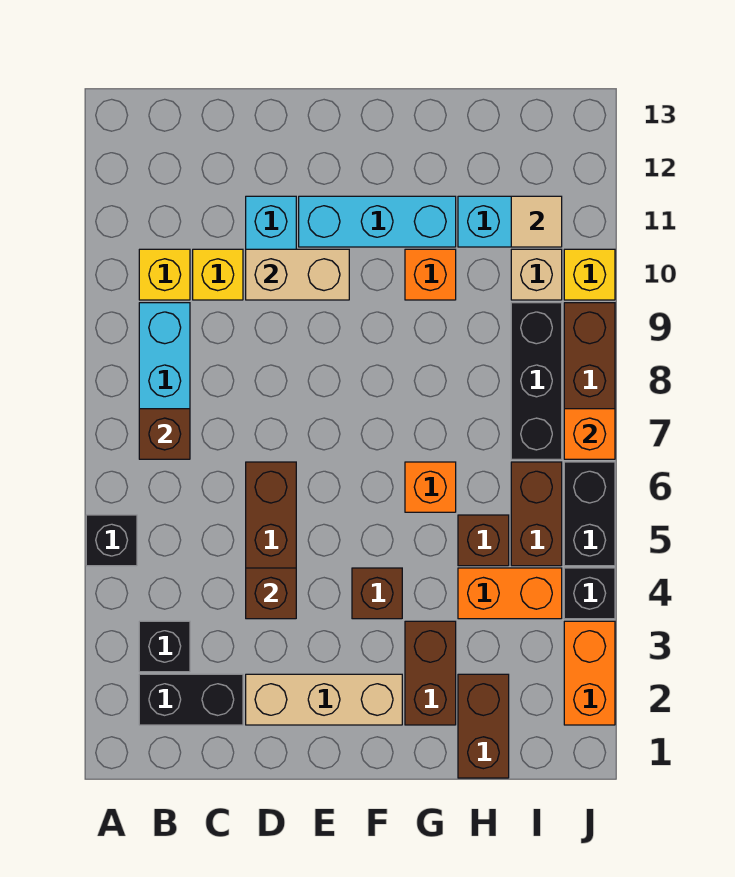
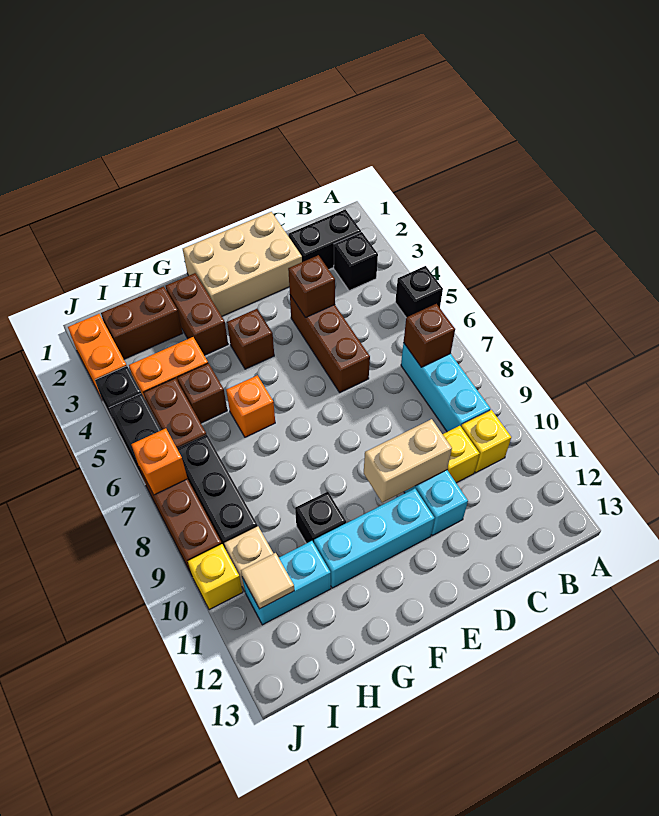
tan 1x3 brick [246,674,402,725] -> tan 2x3 brick [183,212,302,316]
orange 1x1 brick [405,249,456,300] -> black 1x1 brick [295,492,346,543]
brown 1x2 brick [458,674,509,778] -> brown 1x2 brick turned to [101,286,183,359]

